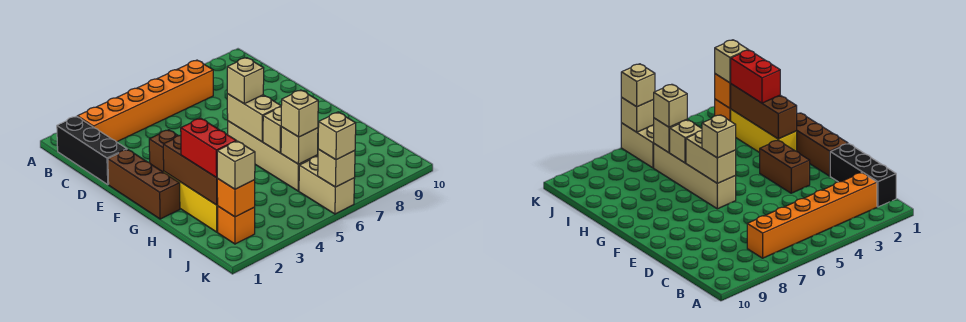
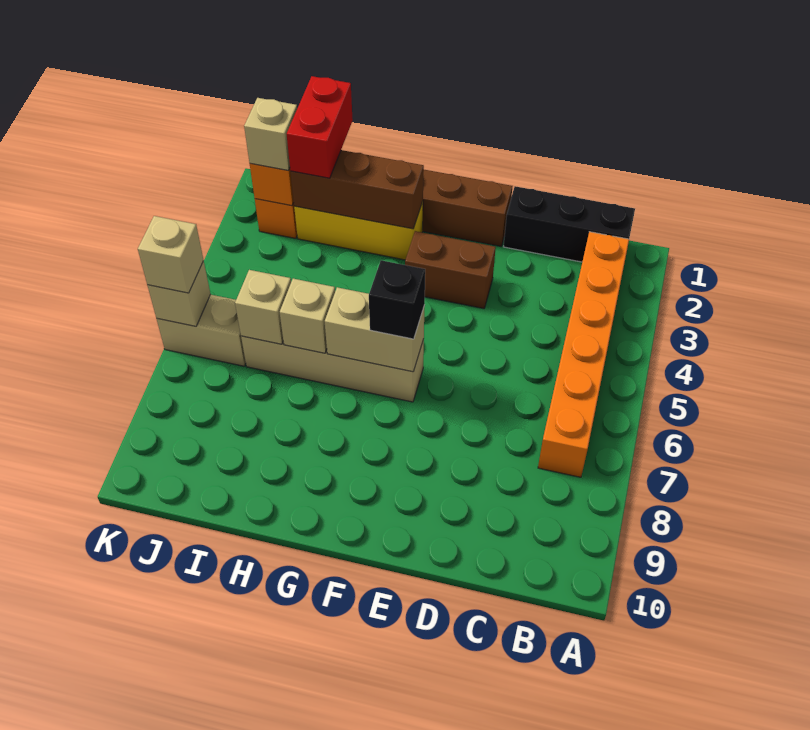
tan 1x1 brick [227,58,264,104] -> black 1x1 brick [369,260,425,339]
red 1x2 brick [181,118,236,178] -> red 1x2 brick turned to [287,76,353,178]
tan 1x1 brick [281,90,318,137] -> none

